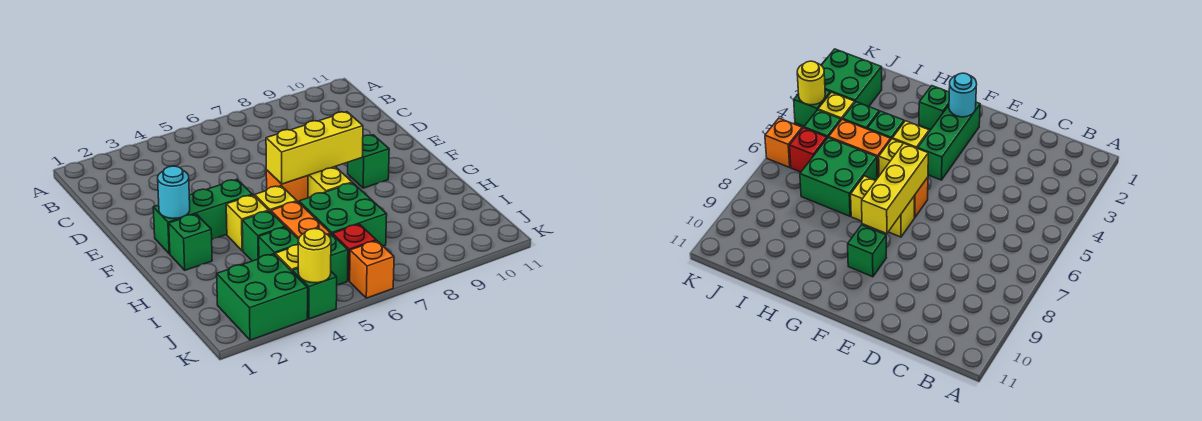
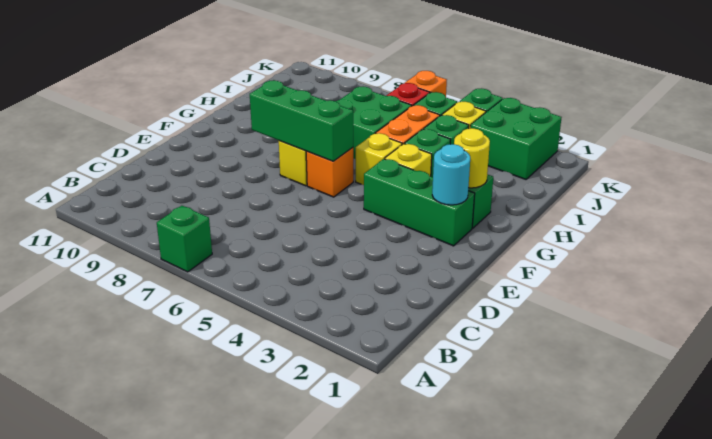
yellow 1x3 brick [266,112,363,184] -> green 1x3 brick [250,80,353,161]
green 1x1 brick [348,135,389,188] -> green 1x1 brick moved to [157,206,212,272]
yellow 1x1 round brick [298,229,331,283] -> yellow 1x1 round brick moved to [454,128,490,188]

